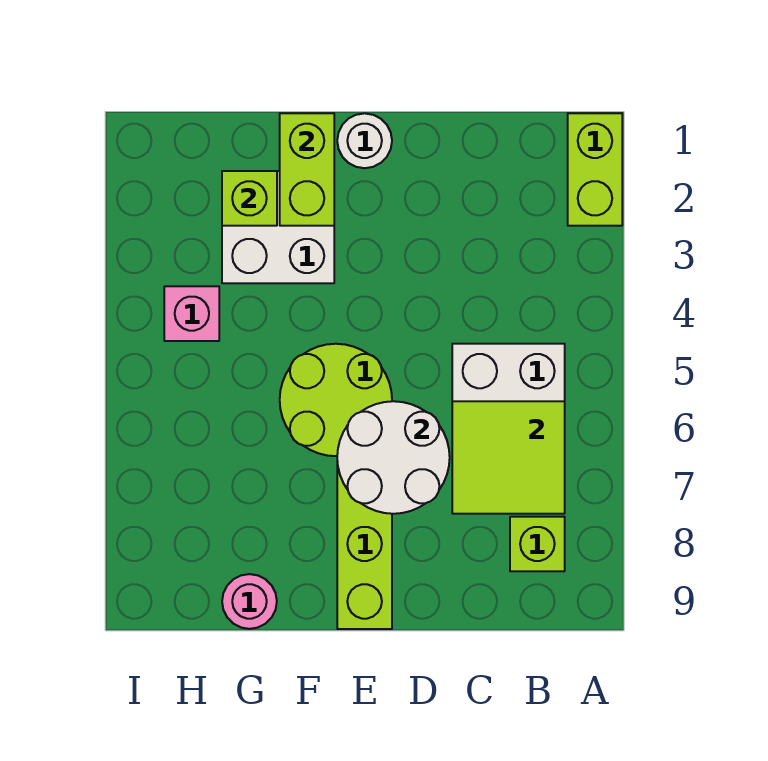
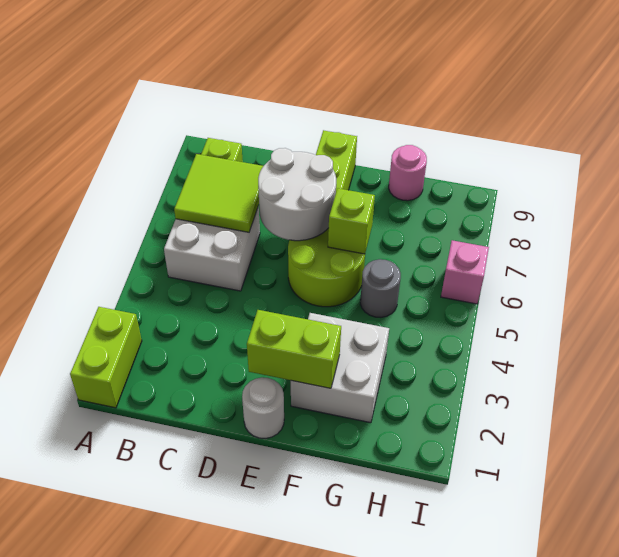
lime 1x2 brick [280,113,334,226] -> lime 1x2 brick turned to [247,310,341,388]
lime 1x1 brick [222,171,277,226] -> lime 1x1 brick moved to [328,188,375,254]
none -> grey 1x1 round brick [360,259,401,318]
pink 1x1 brick [164,286,219,341] -> pink 1x1 brick moved to [441,240,489,304]

